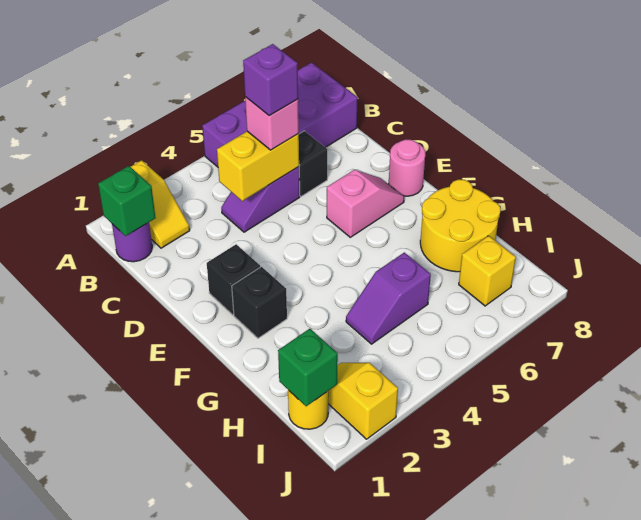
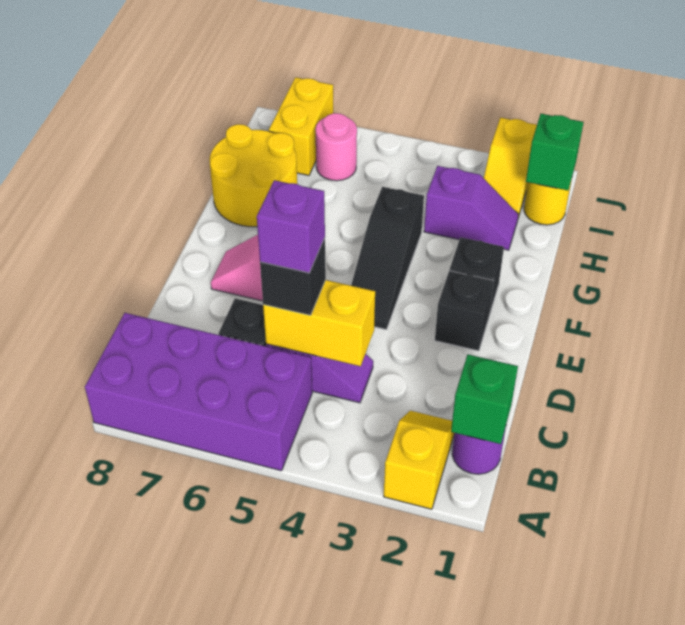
pink 1x1 brick [245,97,299,150] -> black 1x1 brick [260,238,326,315]
none -> black 1x3 slope [351,187,424,329]
pink 1x1 round brick [389,139,425,196] -> pink 1x1 round brick moved to [316,113,357,181]
purple 1x2 slope [346,252,431,344] -> purple 1x2 slope moved to [424,166,519,250]
yellow 1x1 brick [459,236,516,306] -> yellow 1x2 brick [269,77,333,175]

